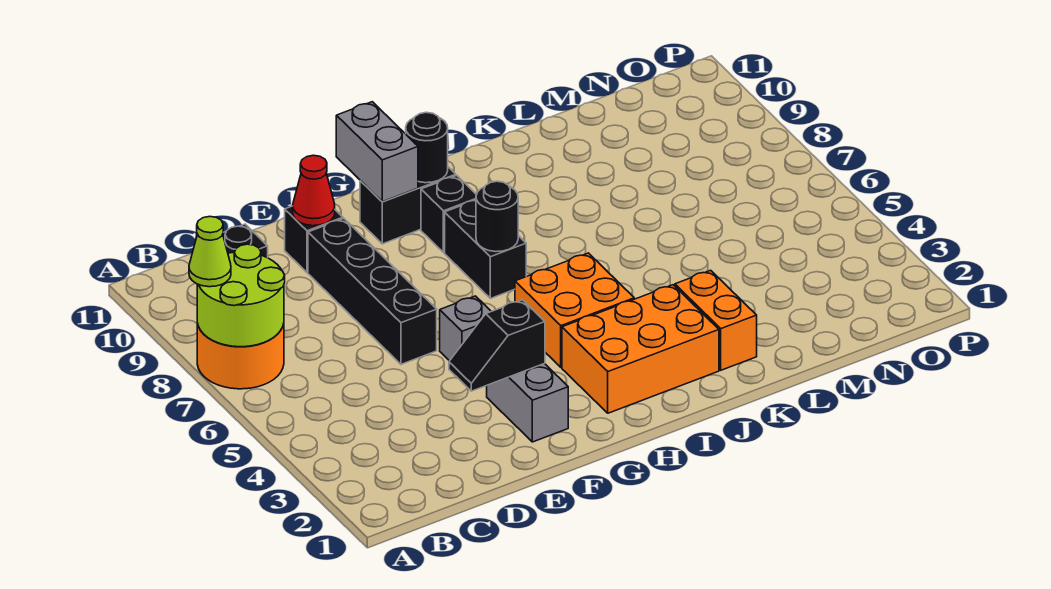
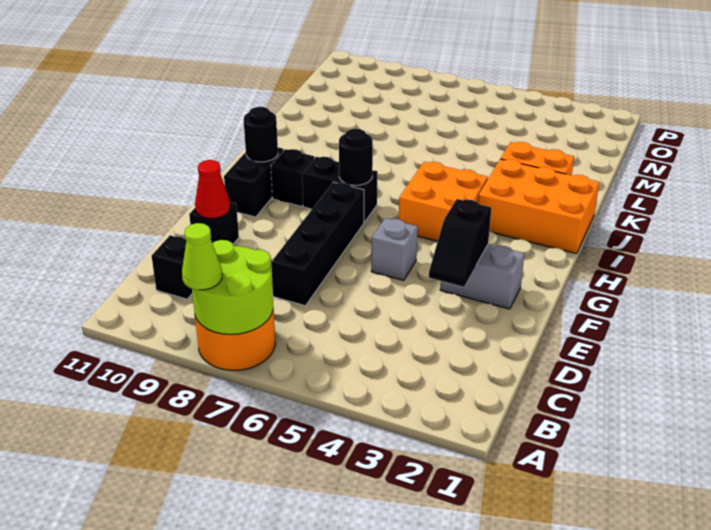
black 1x4 brick [308,219,437,364] -> black 1x4 brick turned to [271,182,364,306]
grey 1x2 brick [336,102,418,202] -> none
orange 2x3 brick [562,285,719,413] -> orange 2x3 brick turned to [478,159,599,254]

